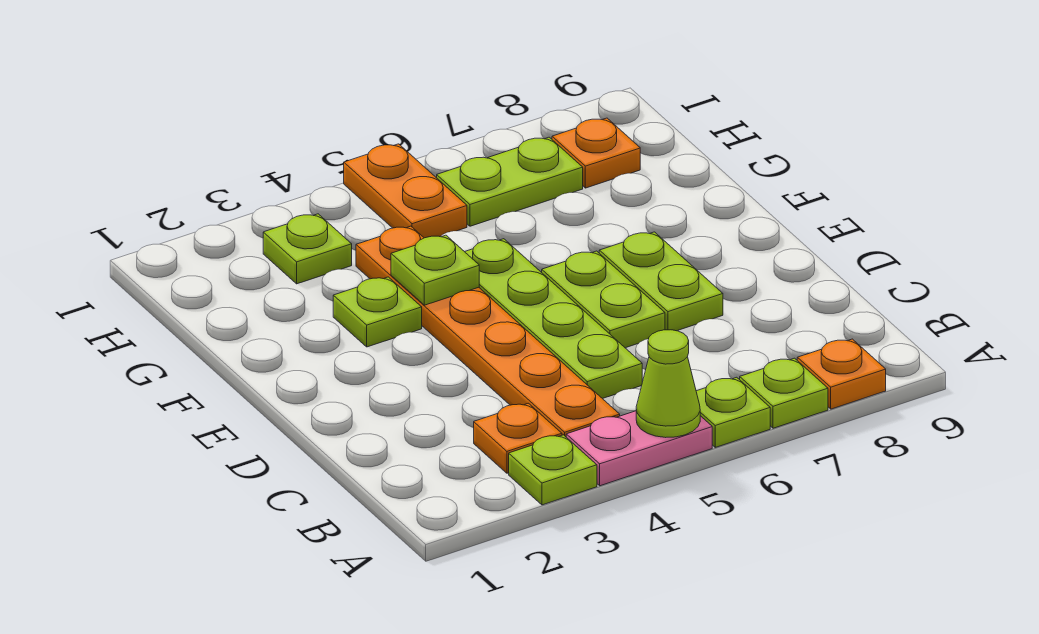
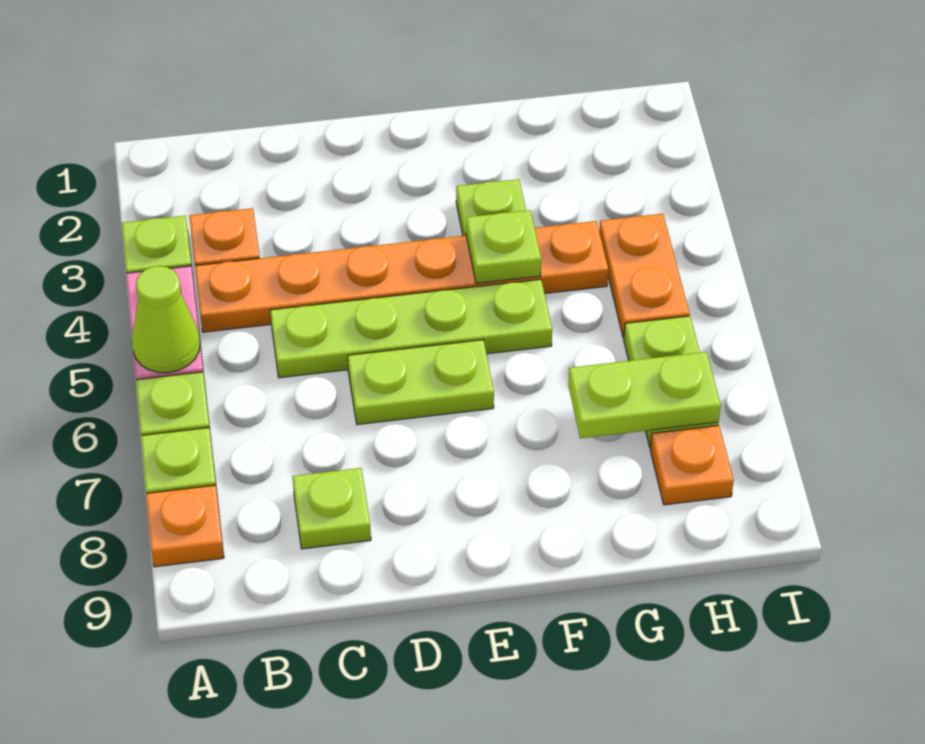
lime 1x2 plate [599,232,723,331] -> lime 1x2 plate moved to [568,352,721,438]
lime 1x1 plate [263,214,352,284] -> lime 1x1 plate moved to [292,468,371,549]
orange 1x2 plate [344,144,467,238] -> orange 1x2 plate turned to [599,214,690,338]

